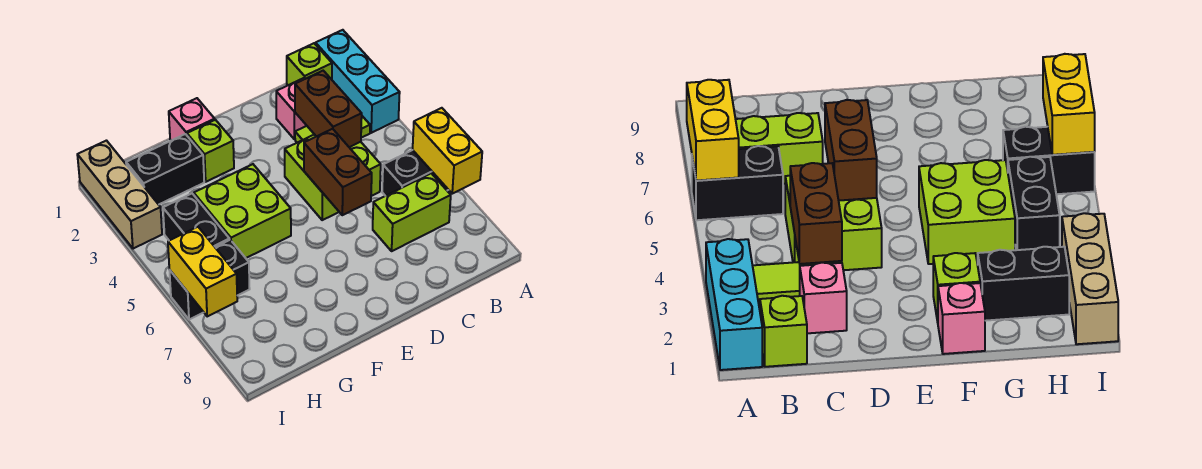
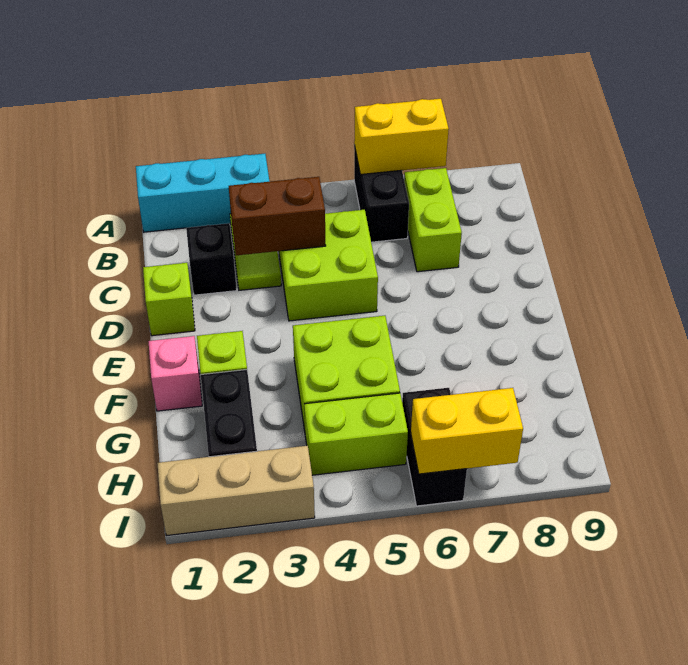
lime 1x1 brick [287,43,332,85] -> lime 1x1 brick moved to [143,263,195,336]
pink 1x1 brick [276,78,307,139] -> black 1x1 brick [186,223,237,295]
brown 1x2 brick [304,129,372,215] -> none
black 1x2 brick [163,194,230,247] -> lime 1x2 brick [304,393,408,475]

